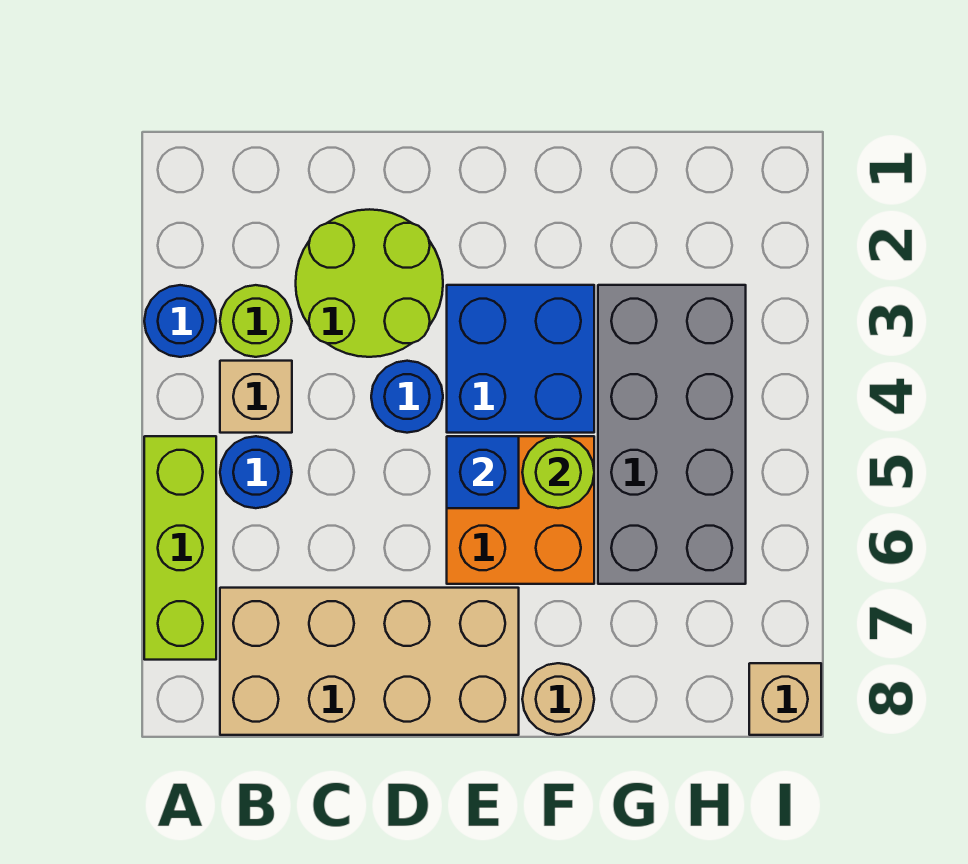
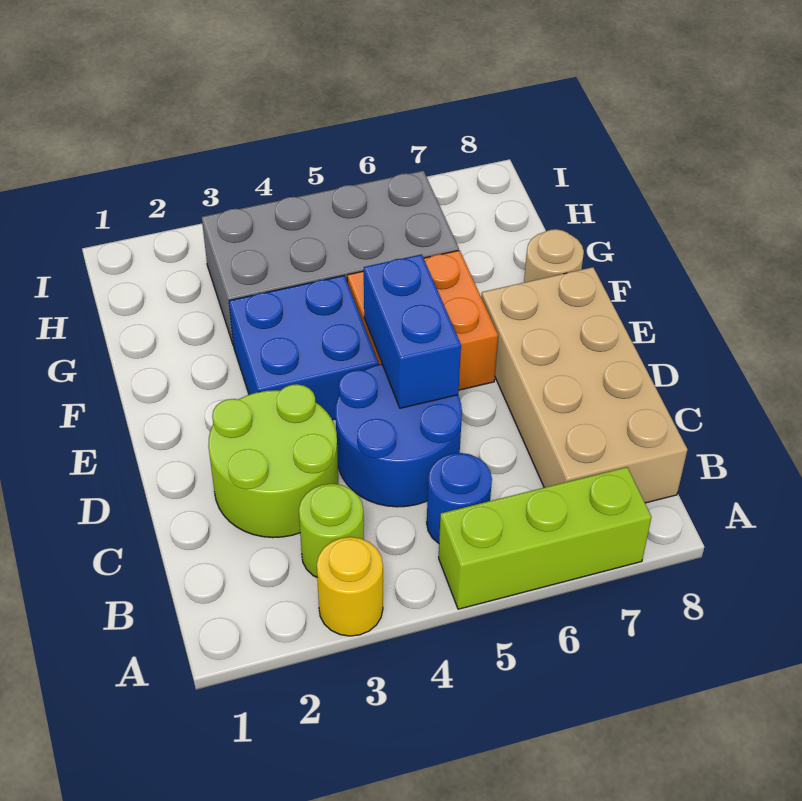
blue 1x1 round brick [144,285,216,357] -> yellow 1x1 round brick [317,537,383,636]
tan 1x1 brick [220,361,292,433] -> none
blue 1x1 round brick [371,361,443,433] -> blue 2x2 round brick [335,364,462,507]
blue 1x1 brick [447,436,519,508] -> blue 1x2 brick [364,254,461,408]
lime 1x1 round brick [522,436,594,508] -> none
tan 1x1 brick [749,663,821,735] -> none

